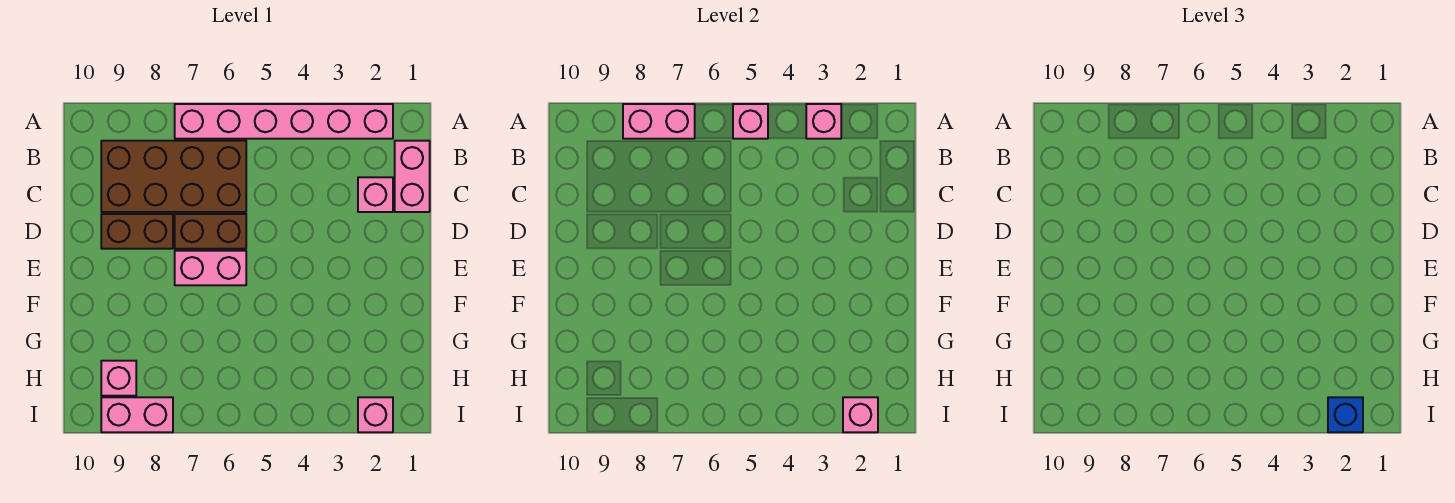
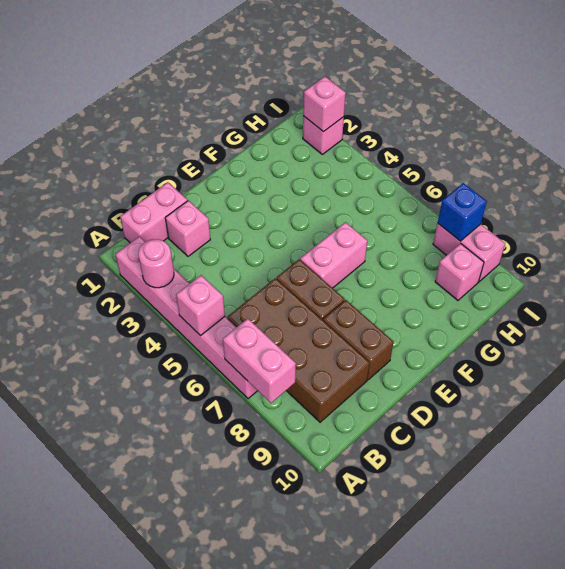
pink 1x1 brick [806,104,841,139] -> pink 1x1 round brick [138,239,174,288]
pink 1x2 brick [175,251,246,285] -> pink 1x2 brick turned to [300,222,367,288]
blue 1x1 brick [1328,397,1363,432] -> blue 1x1 brick moved to [438,183,487,241]

